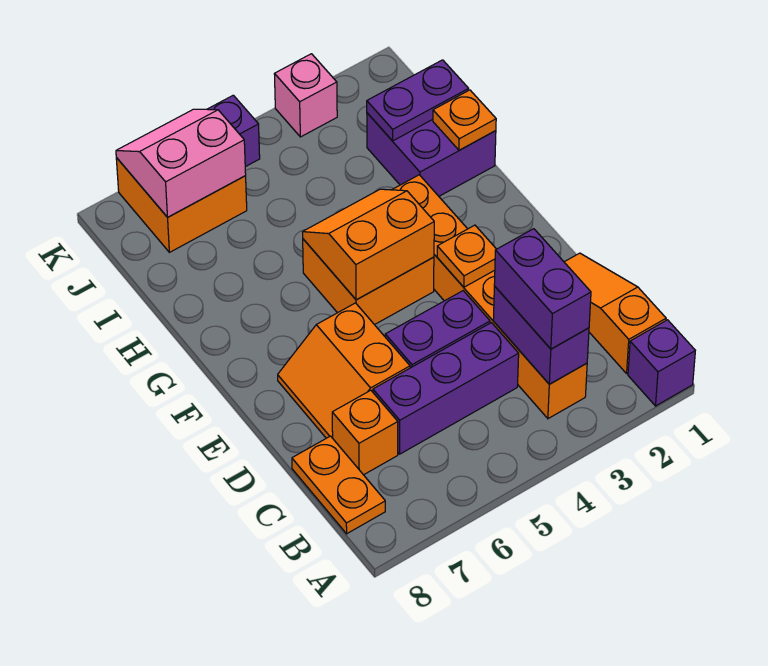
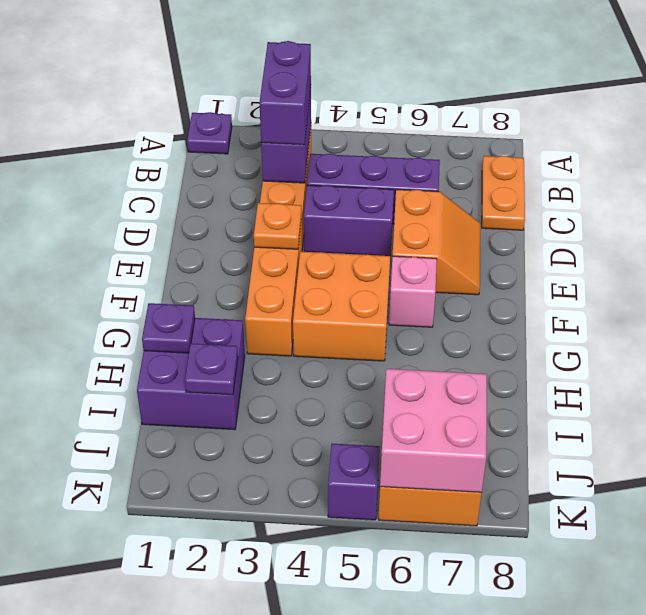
purple 1x1 brick [628,320,695,406] -> purple 1x1 plate [187,112,232,154]
orange 1x3 slope [564,253,666,373] -> none
orange 1x1 brick [332,390,398,475] -> none
orange 2x2 slope [303,189,434,300] -> none
orange 1x1 plate [433,90,496,150] -> purple 1x1 plate [142,303,195,353]
purple 1x2 plate [367,60,469,141] -> purple 1x1 plate [185,343,238,395]
pink 2x2 slope [116,109,246,217] -> pink 2x2 brick [380,369,487,492]
pink 1x1 brick [274,54,337,137] -> pink 1x1 brick moved to [389,256,437,327]

